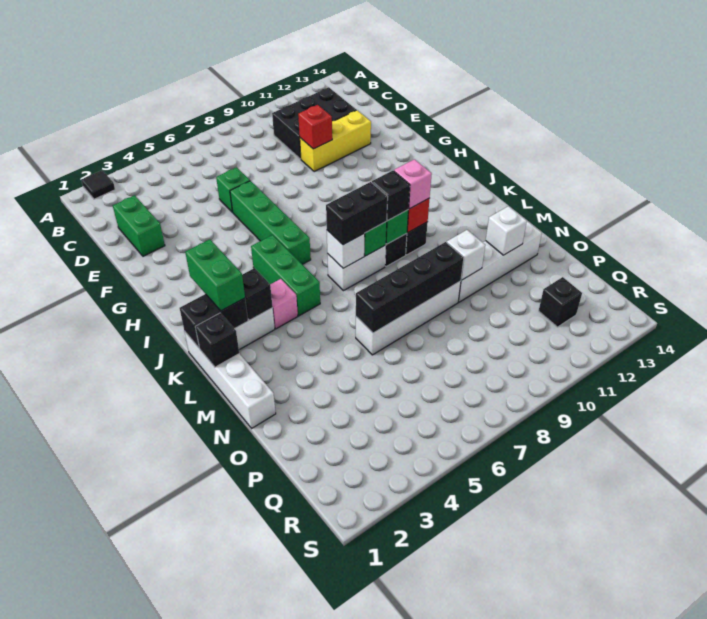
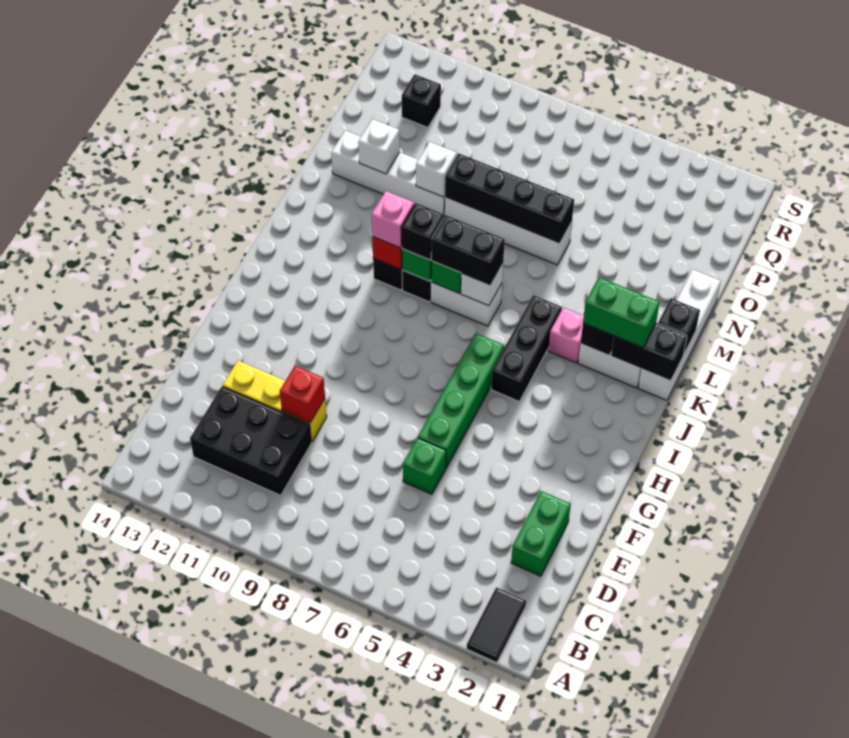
black 1x1 tile [81,170,115,199] -> black 1x2 tile [467,587,526,663]
green 1x3 brick [251,235,320,316] -> black 1x3 brick [491,295,562,401]
green 1x2 brick [185,239,245,311] -> green 1x2 brick turned to [583,277,660,347]

